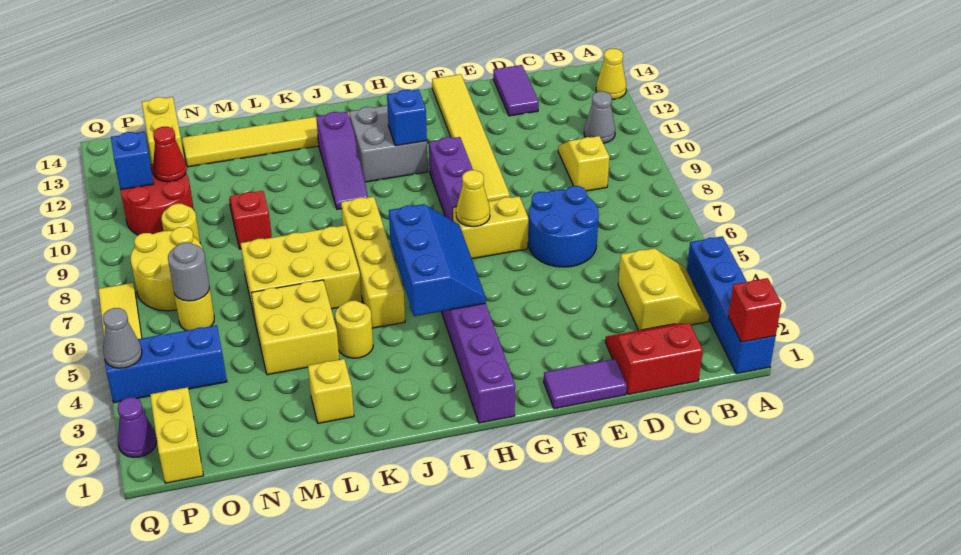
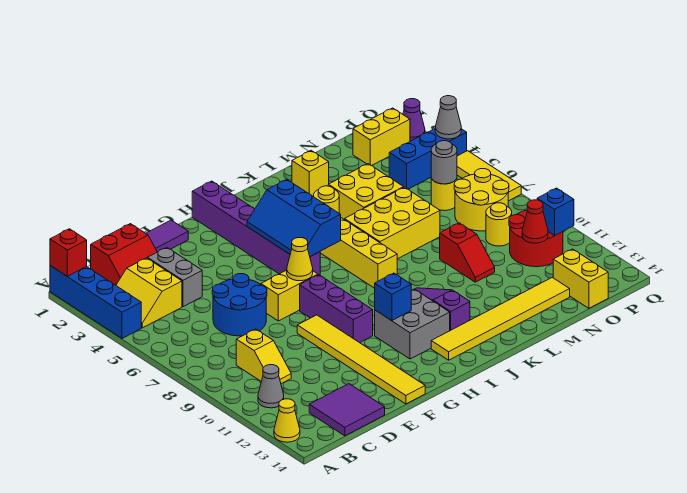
none -> grey 1x2 brick [148,247,202,307]
purple 1x2 tile [493,65,539,116] -> purple 2x2 tile [309,384,385,436]
yellow 1x2 brick [150,387,203,483] -> yellow 1x2 brick turned to [353,108,410,166]

